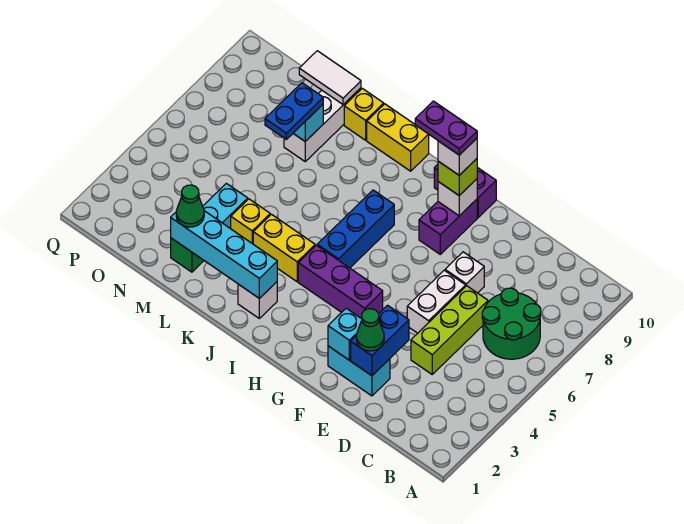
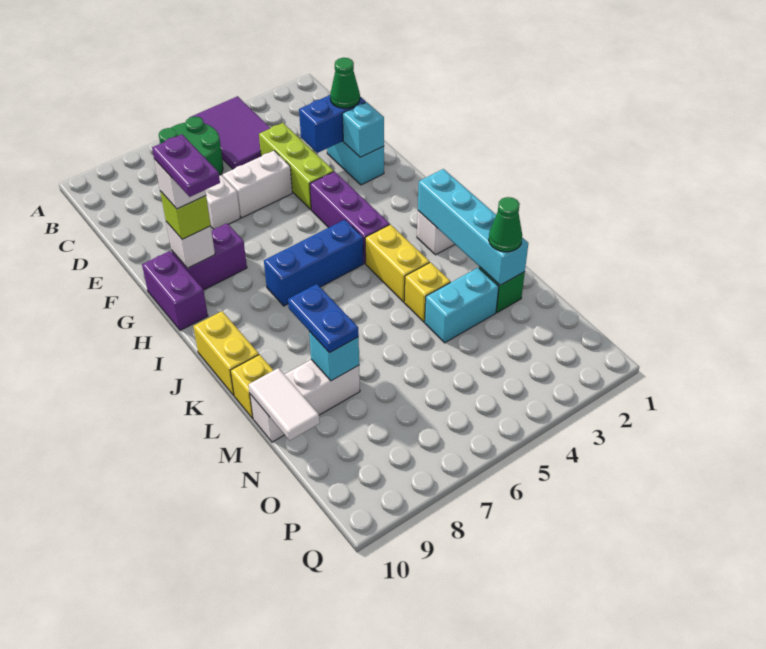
none -> purple 2x3 tile [191,96,270,169]
lime 1x3 brick [411,286,488,374] -> lime 1x3 brick turned to [259,123,334,209]
blue 1x2 plate [265,83,323,139] -> blue 1x2 plate turned to [288,284,359,353]

